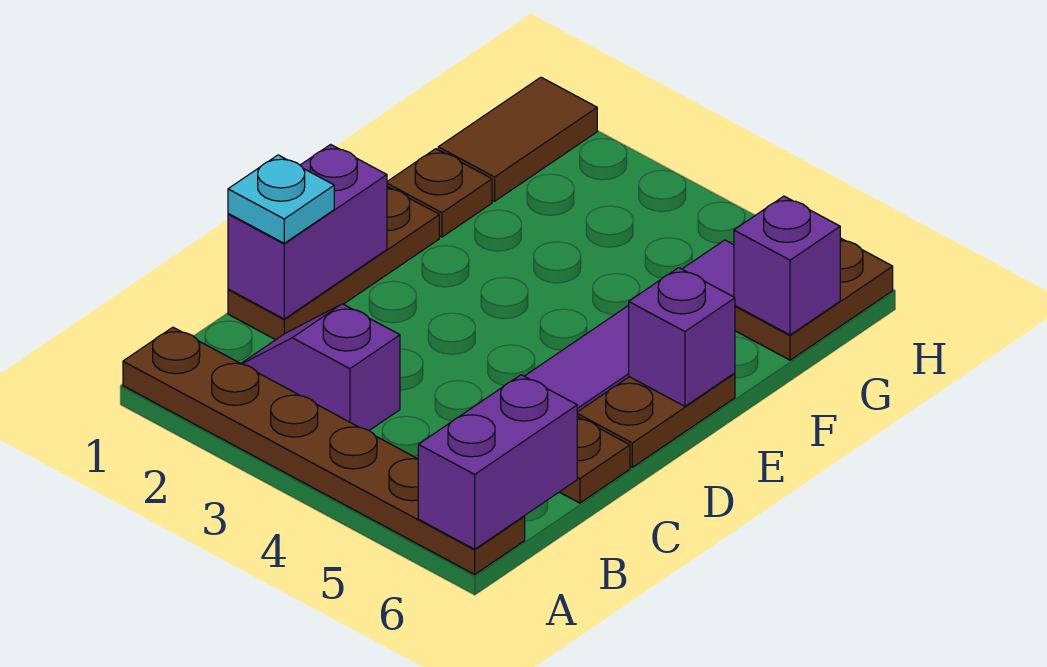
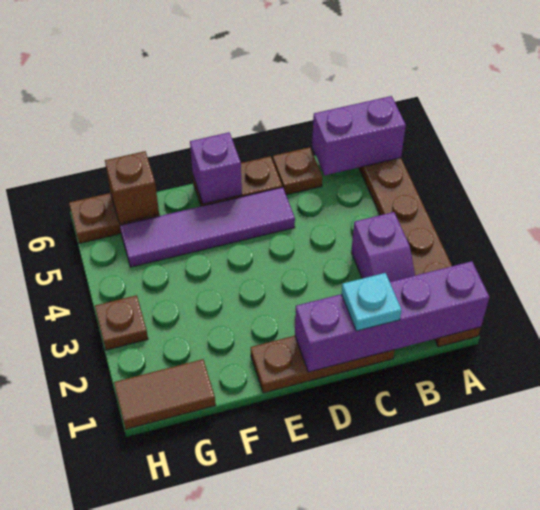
purple 1x2 brick [228,144,387,319] -> purple 1x4 brick [295,261,489,372]
brown 1x1 plate [387,149,492,237] -> brown 1x1 plate moved to [95,295,148,350]
purple 1x1 brick [734,196,840,335] -> brown 1x1 brick [105,151,159,223]

